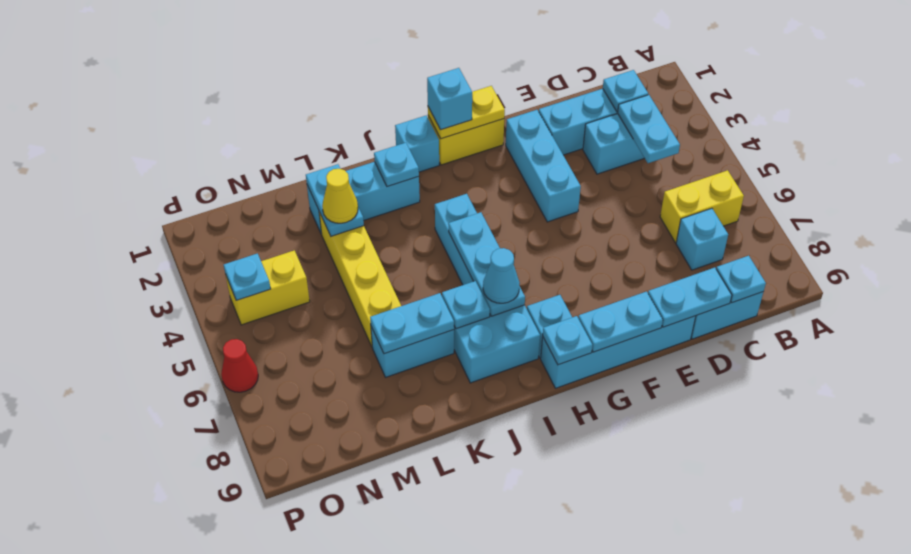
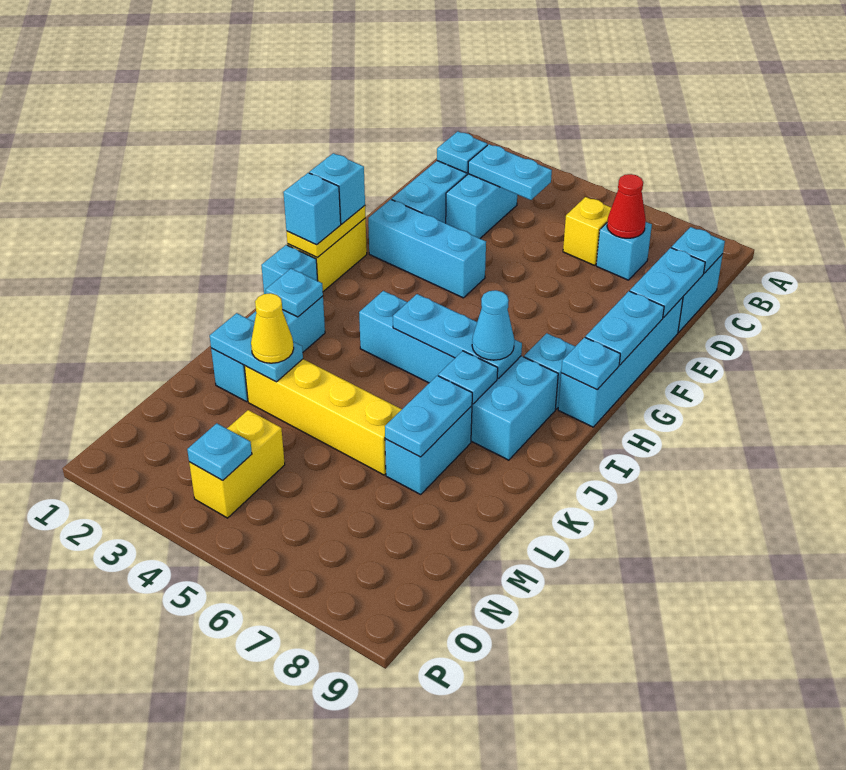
yellow 1x2 brick [660,170,744,243] -> yellow 1x1 brick [563,197,611,265]
none -> cyan 1x1 brick [309,153,365,224]
red 1x1 cone [221,339,258,392] -> red 1x1 cone moved to [607,174,646,238]

